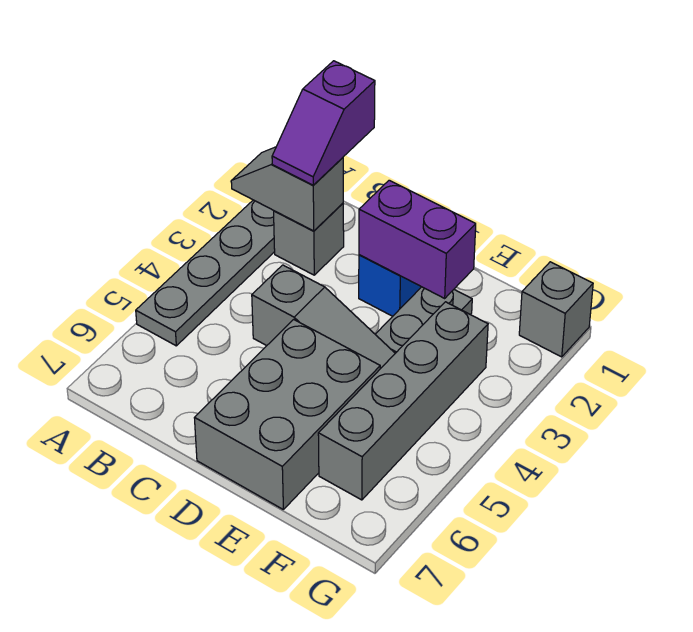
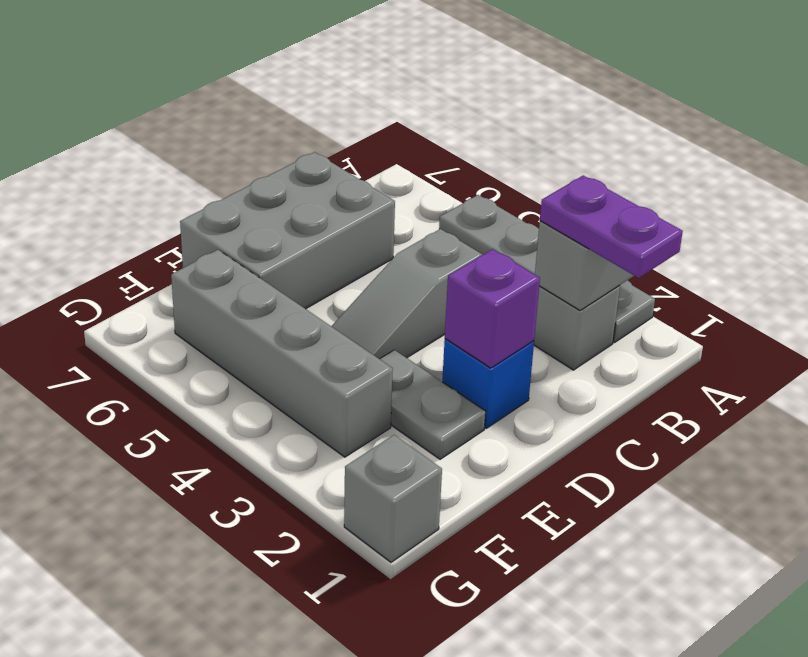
purple 1x2 slope [272,61,375,185] -> purple 1x2 plate [540,175,683,278]
purple 1x2 brick [359,180,476,298] -> purple 1x1 brick [445,249,540,368]
grey 2x3 brick [195,319,380,509] -> grey 2x3 brick turned to [180,152,395,309]

